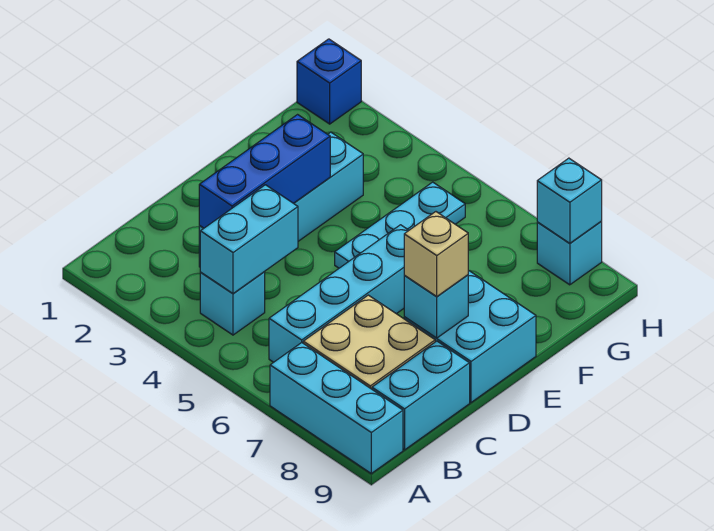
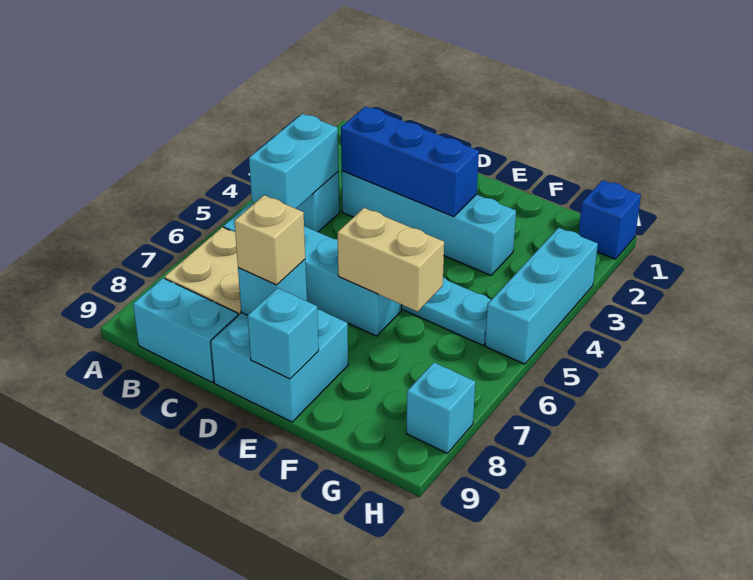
cyan 1x3 brick [270,343,403,473] -> cyan 1x3 brick moved to [485,228,598,364]
cyan 1x2 brick [200,185,298,294] -> cyan 1x2 brick turned to [249,114,339,209]
none -> tan 1x2 brick [337,208,444,312]
cyan 1x1 brick [537,158,602,243] -> cyan 1x1 brick moved to [248,288,319,379]

